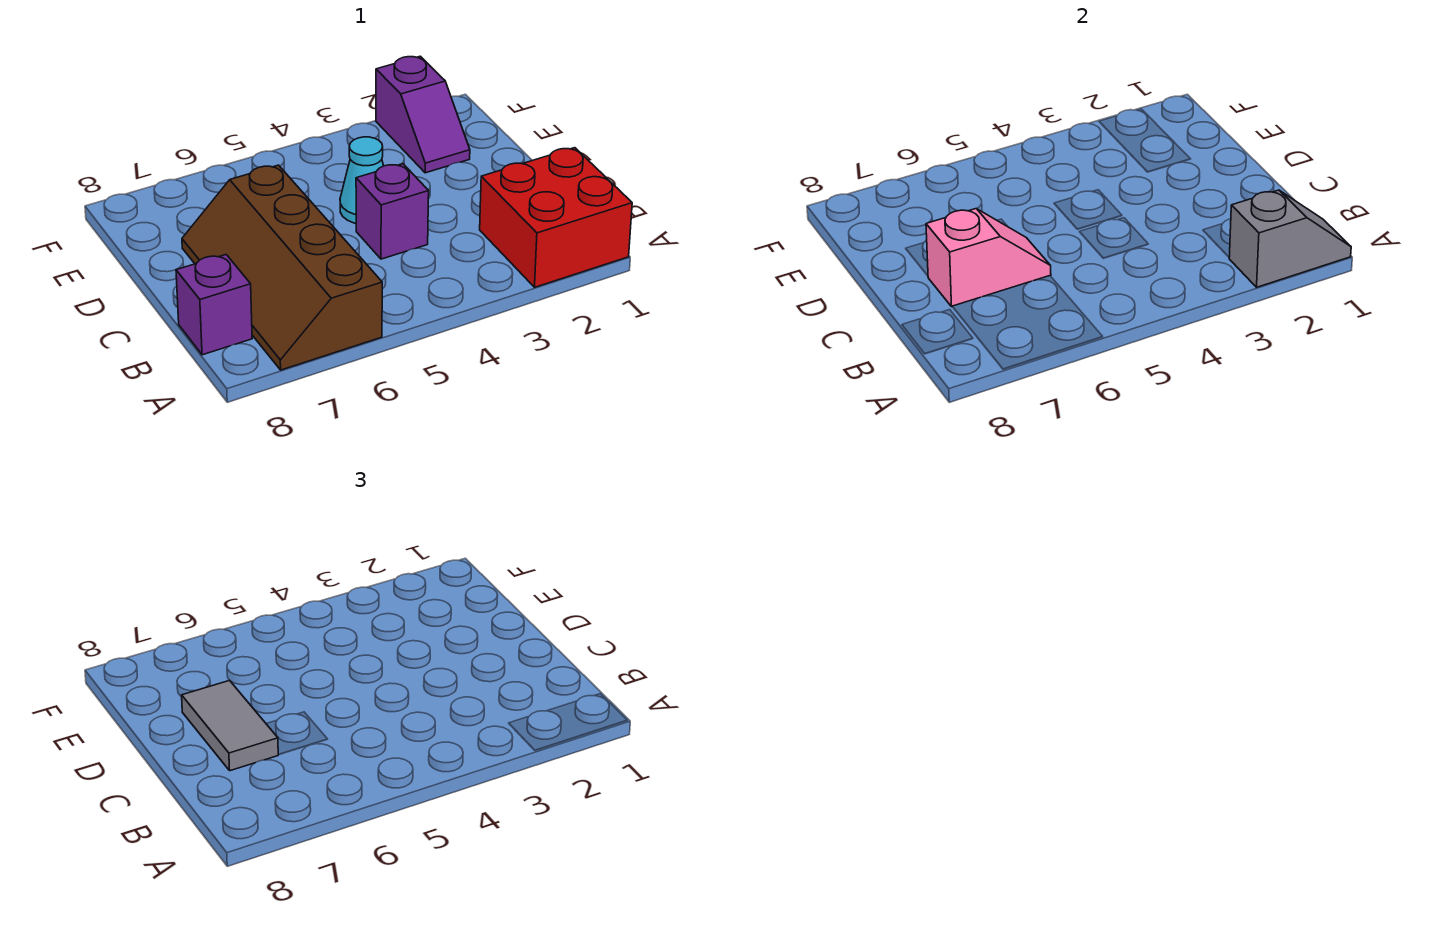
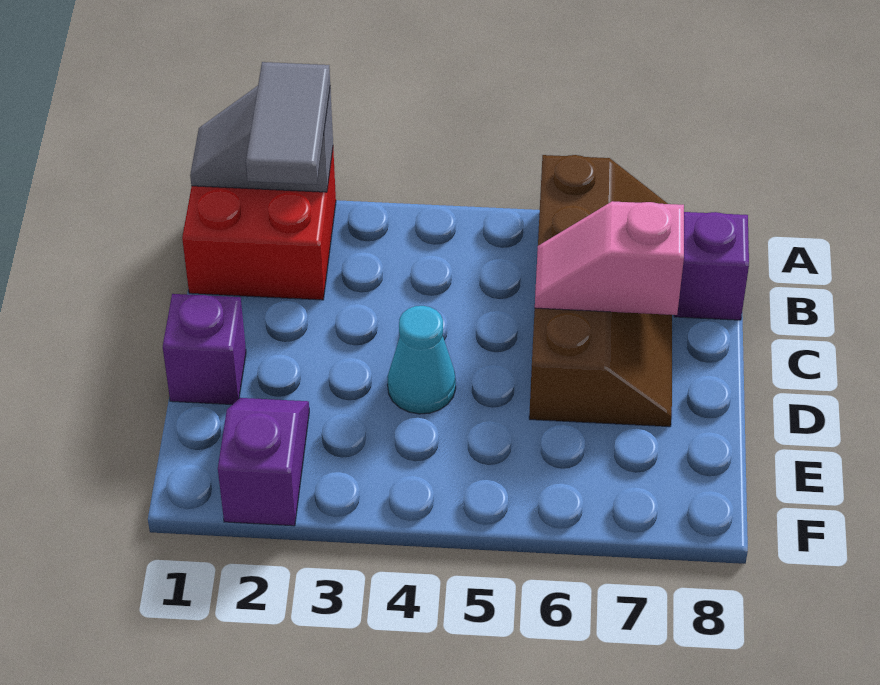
purple 1x1 brick [356,164,429,259] -> purple 1x1 brick moved to [163,294,246,405]
grey 1x2 tile [182,680,278,771] -> grey 1x2 tile moved to [246,62,330,185]

